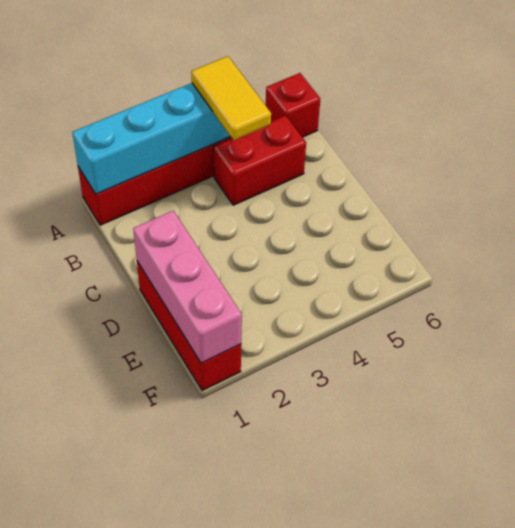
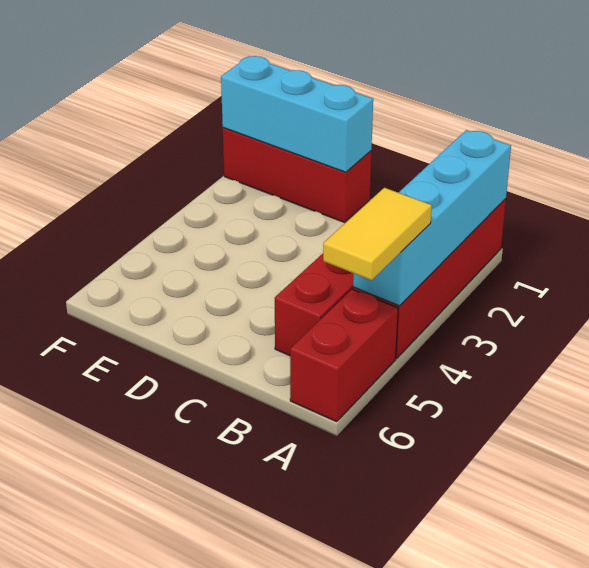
yellow 1x2 tile [191,56,271,140] -> yellow 1x2 tile turned to [323,188,432,280]
red 1x1 brick [266,73,320,137] -> red 1x2 brick [290,289,398,422]
pink 1x3 brick [133,211,242,363] -> cyan 1x3 brick [221,56,373,172]

